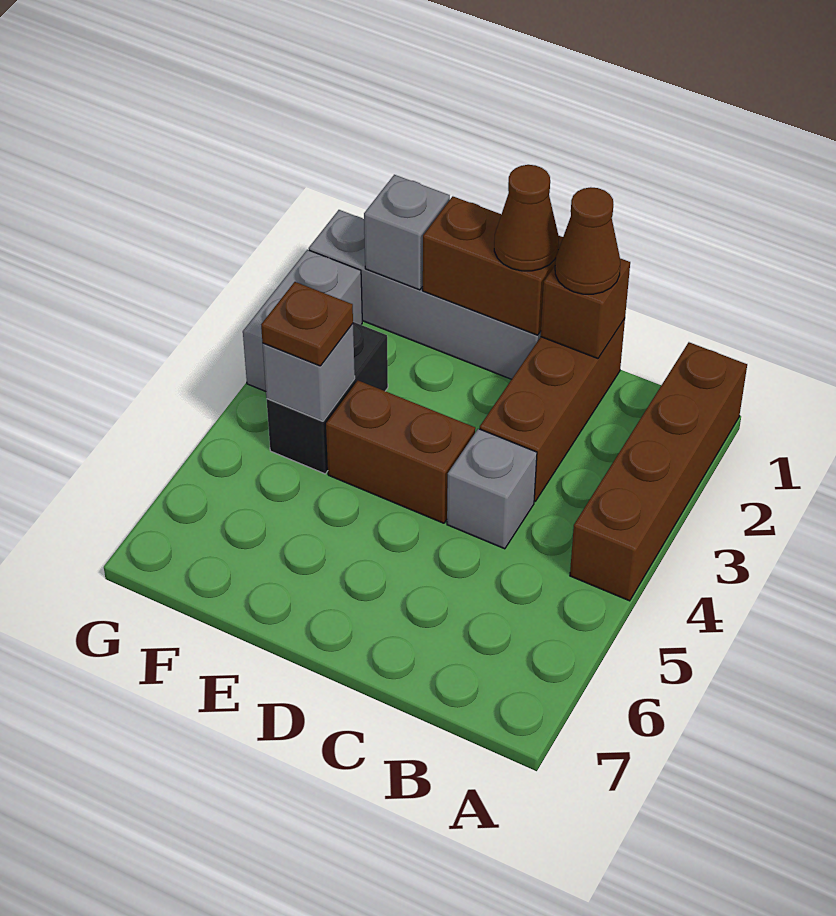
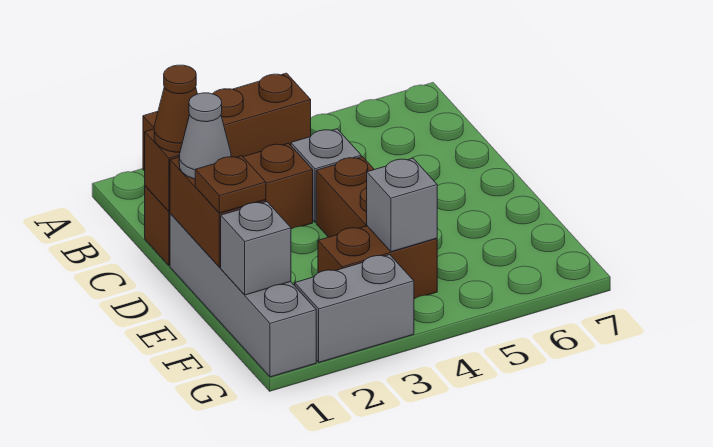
brown 1x4 brick [570,342,747,601] -> brown 1x3 brick [143,73,311,171]
brown 1x1 cone [494,165,559,271] -> grey 1x1 cone [179,93,231,179]
black 1x2 brick [267,322,388,474] -> brown 1x2 brick [318,226,437,299]
brown 1x1 plate [261,282,353,366] -> brown 1x1 plate moved to [195,156,266,213]

